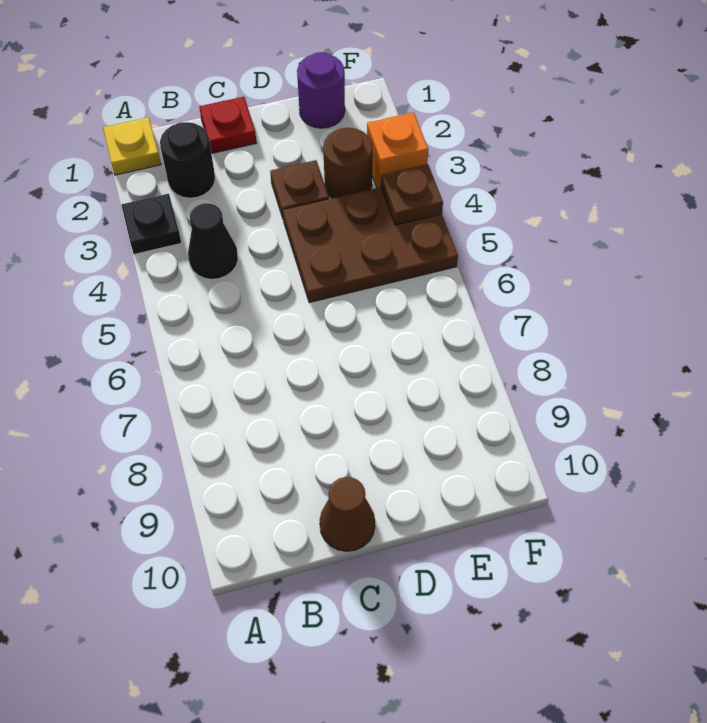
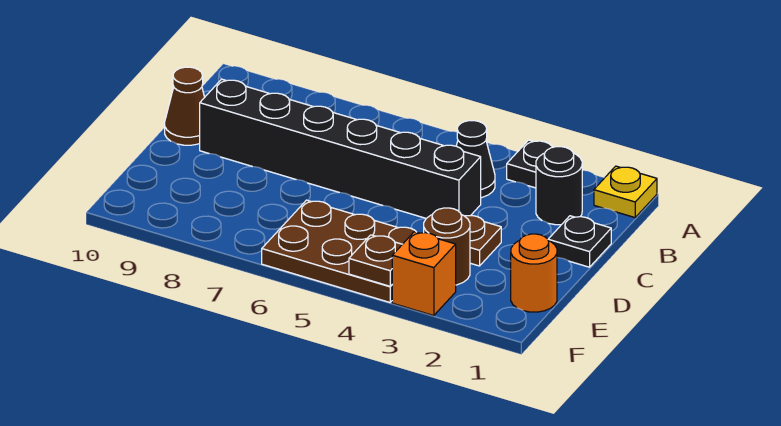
red 1x1 plate [199,97,257,154] -> black 1x1 plate [548,216,611,267]
none -> black 1x6 brick [200,79,481,218]
brown 2x3 plate [283,187,458,303] -> brown 2x3 plate turned to [262,200,416,302]
purple 1x1 round brick [297,52,345,128] -> orange 1x1 round brick [511,234,557,312]

